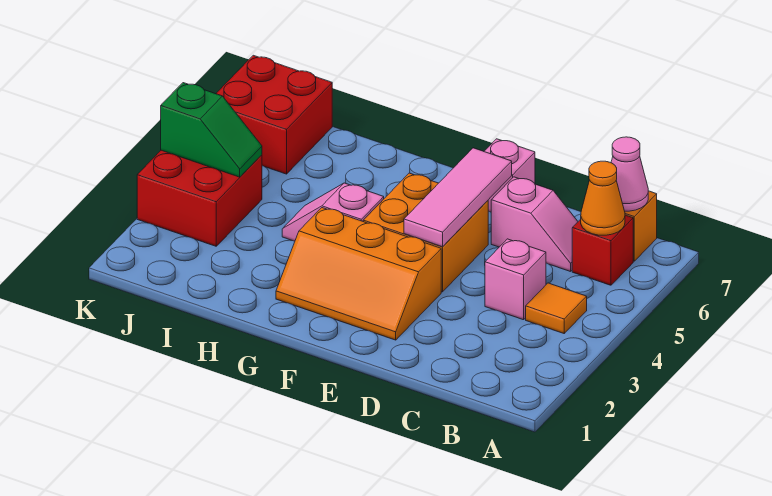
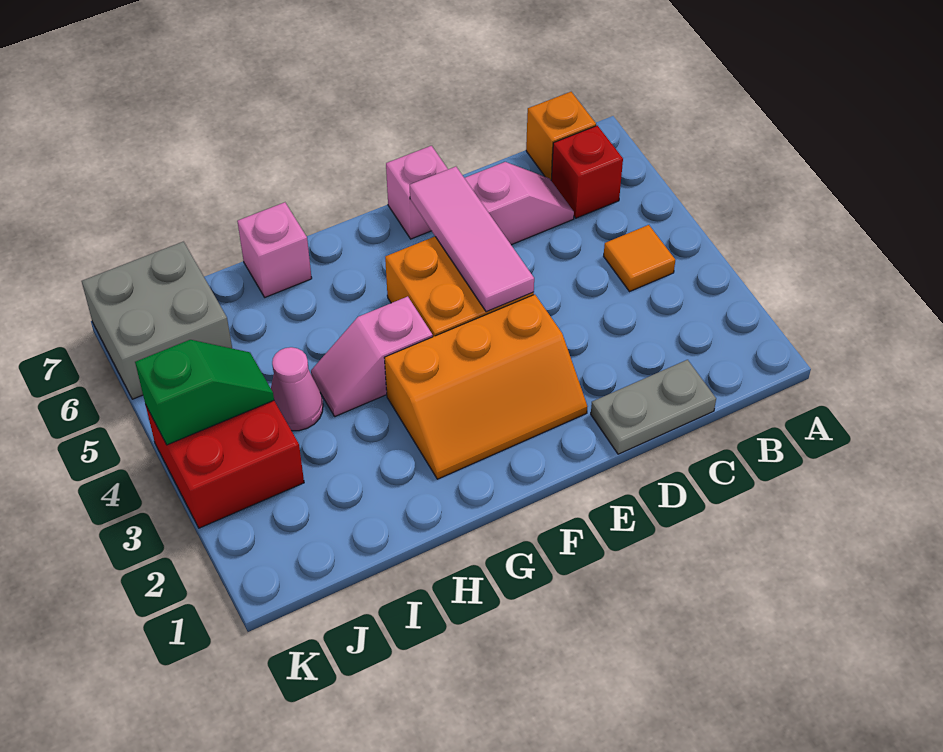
orange 1x1 cone [581,161,625,235] -> none
pink 1x1 cone [611,137,648,211] -> pink 1x1 cone moved to [271,347,323,431]
none -> grey 1x2 plate [591,360,716,454]
pink 1x1 brick [485,239,546,320] -> pink 1x1 brick moved to [237,202,312,297]
red 2x2 brick [216,55,332,174] -> grey 2x2 brick [82,242,232,399]

